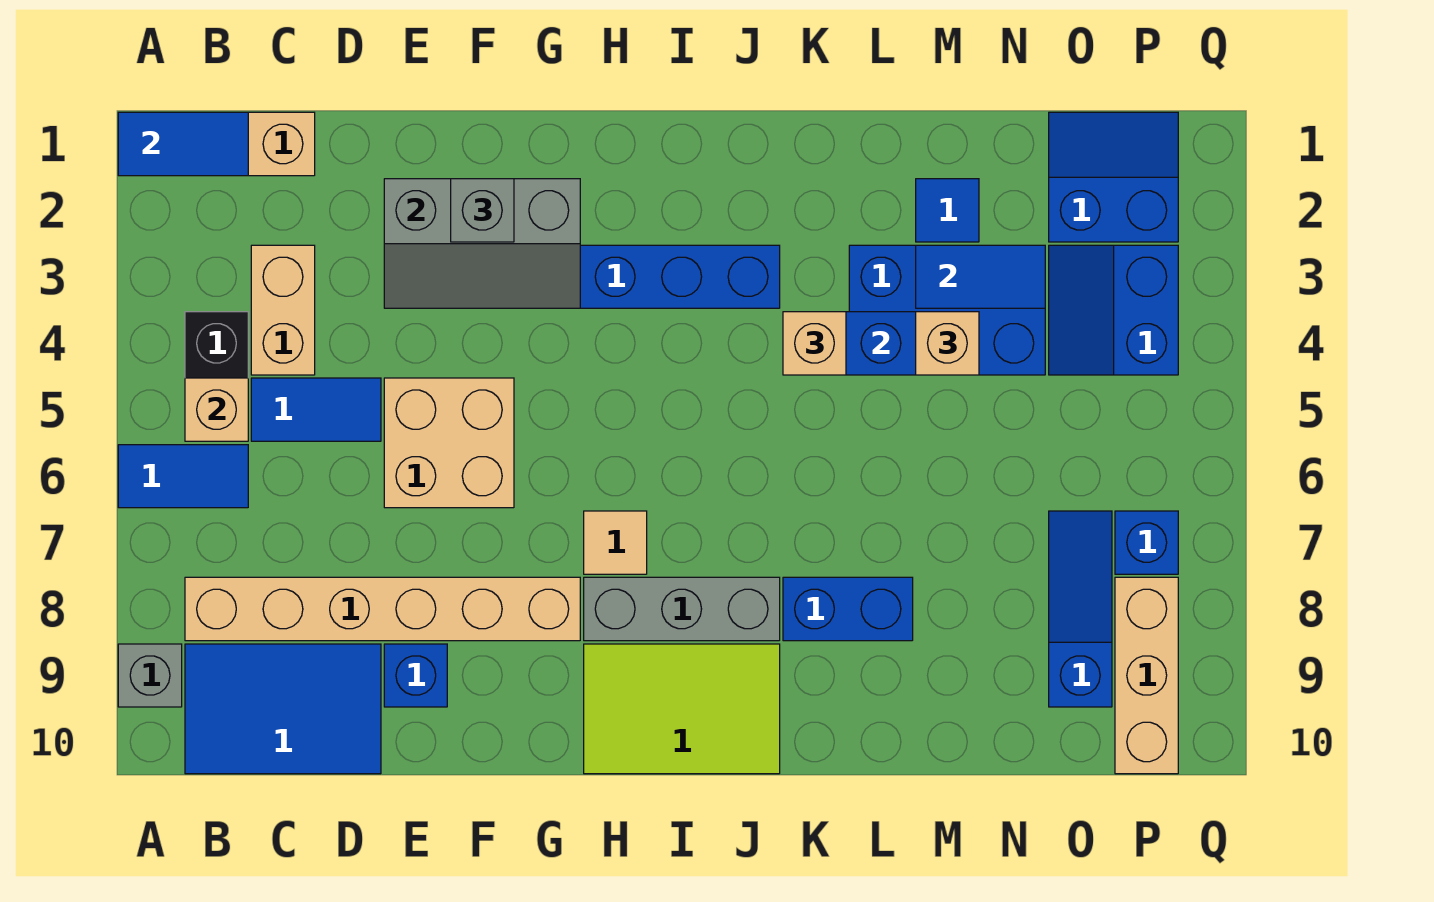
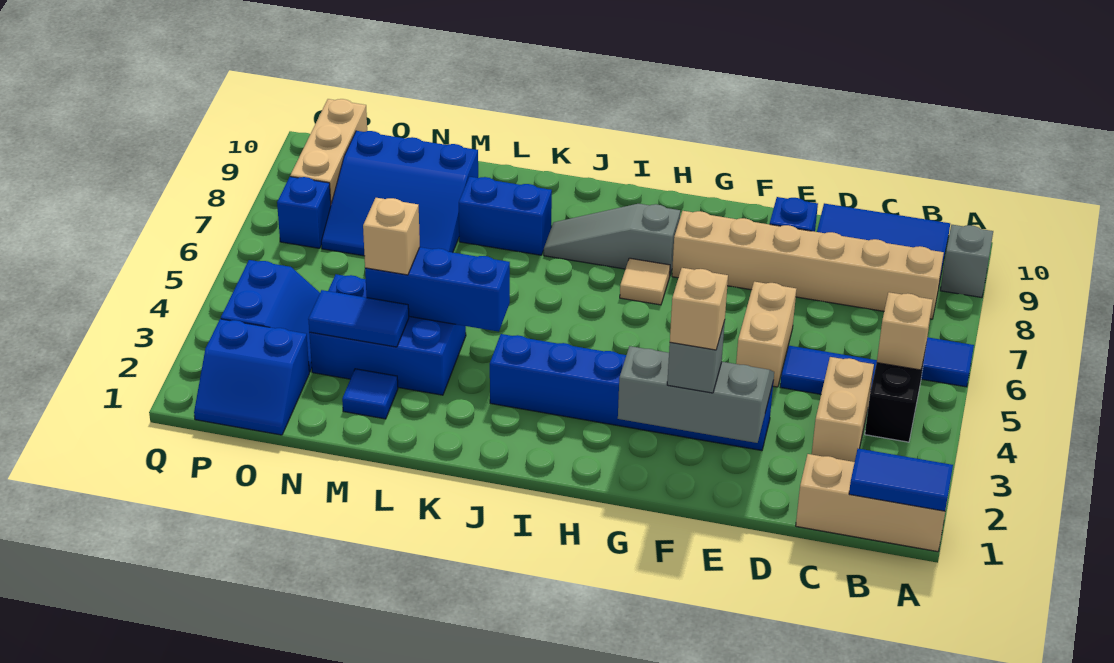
tan 2x2 brick [384,378,514,508] -> tan 1x2 brick [736,282,796,387]
grey 1x3 brick [584,577,780,641] -> grey 1x3 slope [544,204,680,274]
lime 2x3 tile [584,644,780,774] -> none
tan 1x1 brick [783,312,846,375] -> tan 1x1 brick moved to [670,268,728,350]
blue 1x3 slope [1049,511,1112,707] -> blue 3x3 slope [321,131,478,256]

